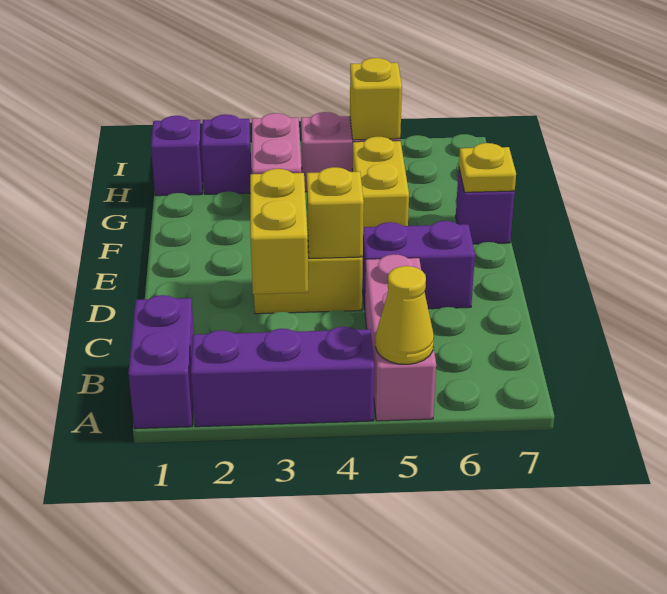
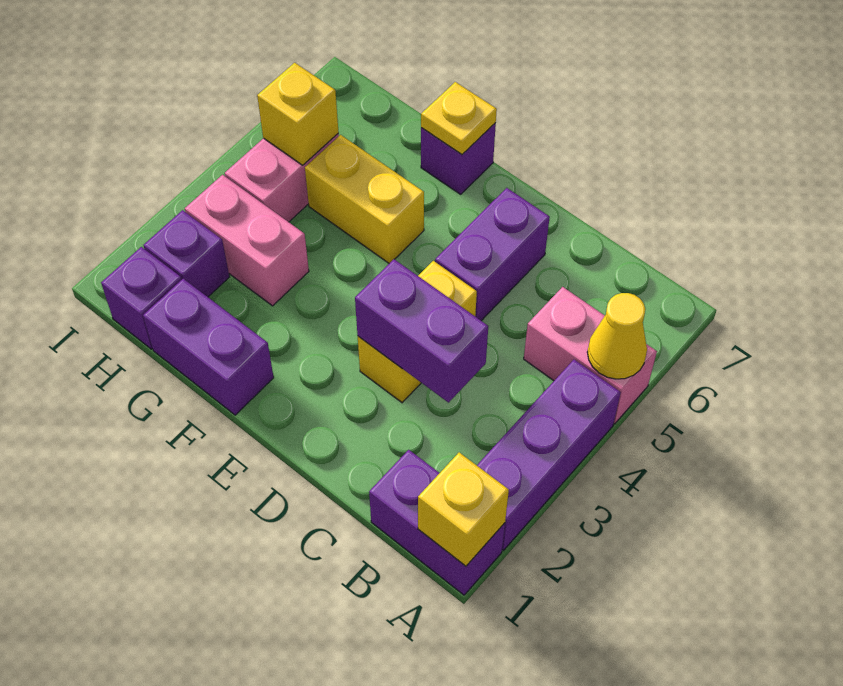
pink 1x3 brick [365,254,436,421] -> pink 1x2 brick [524,287,657,424]
yellow 1x2 brick [250,169,308,294] -> purple 1x2 brick [355,259,488,403]
yellow 1x1 brick [307,167,364,259] -> yellow 1x1 brick moved to [418,452,509,566]
none -> purple 1x2 brick [143,279,274,415]

